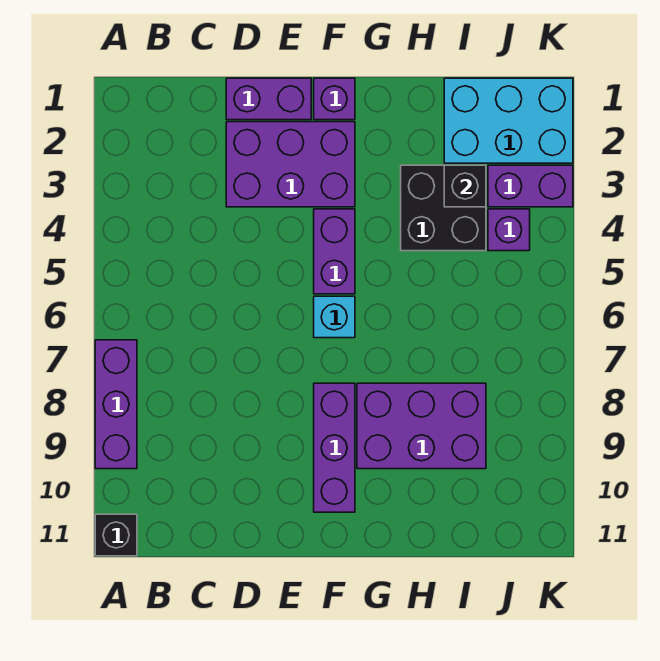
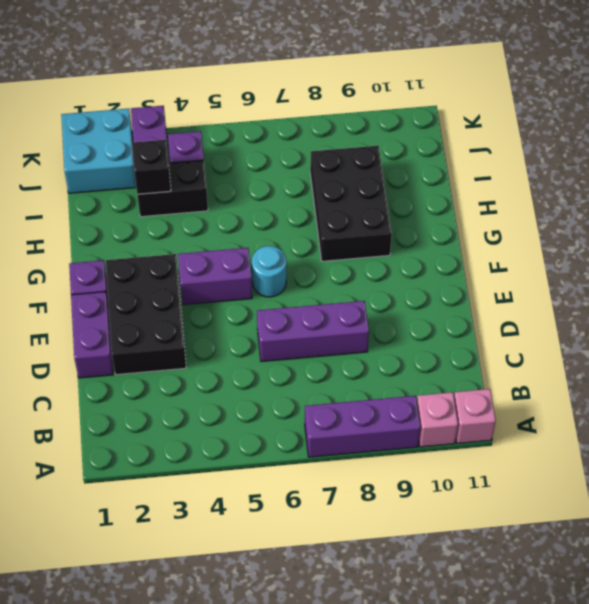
none -> pink 1x1 brick [417,392,458,447]
black 1x1 brick [95,514,137,556] -> pink 1x1 brick [454,389,496,443]
purple 2x3 brick [226,122,355,207] -> black 2x3 brick [106,254,186,375]
cyan 1x1 brick [314,296,355,338] -> cyan 1x1 round brick [252,246,286,297]
purple 1x3 brick [314,383,355,512] -> purple 1x3 brick moved to [257,301,369,362]
purple 2x3 brick [357,383,486,469] -> black 2x3 brick [310,146,392,261]
black 2x2 brick [401,165,486,251] -> black 1x2 brick [137,160,208,217]
cyan 2x3 brick [444,78,573,163] -> cyan 2x2 brick [61,109,136,193]

